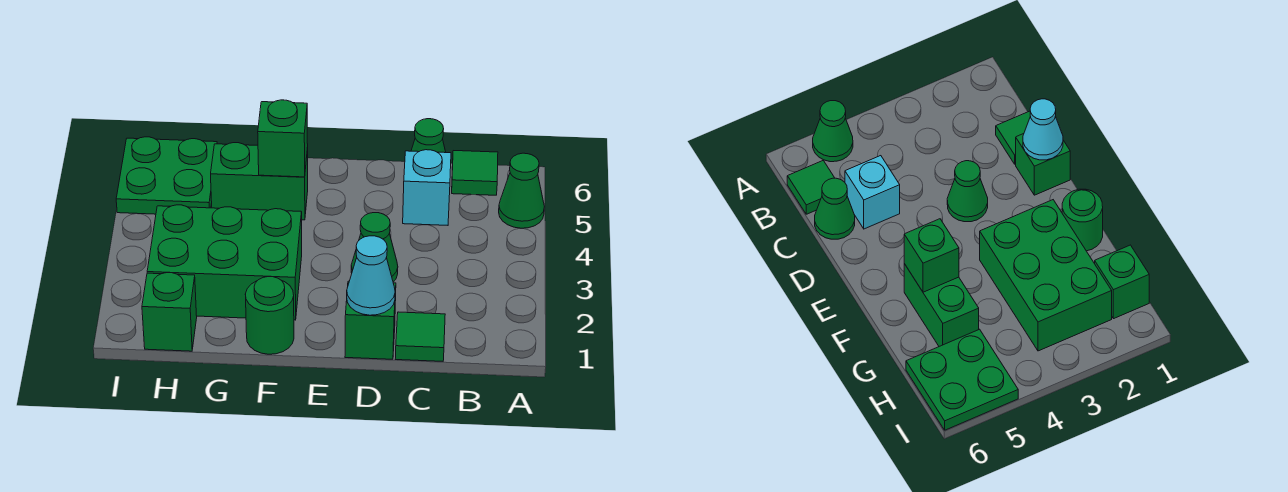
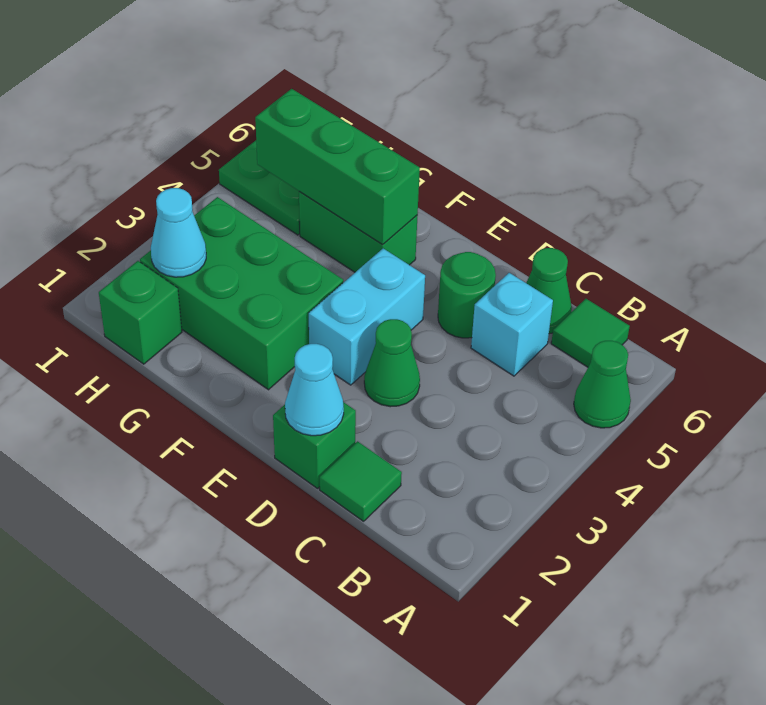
none -> cyan 1x2 brick [309,248,425,385]
green 1x1 round brick [245,277,294,354] -> green 1x1 round brick moved to [438,252,496,338]
green 1x1 brick [258,100,308,177] -> green 1x3 brick [255,89,420,244]
none -> cyan 1x1 cone [151,188,206,277]

